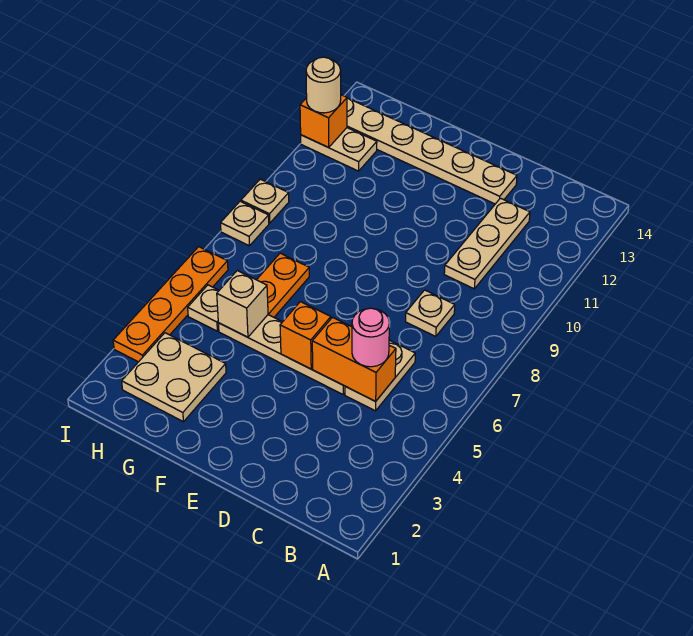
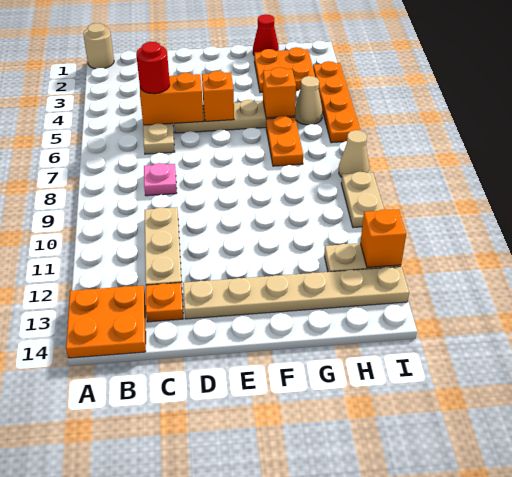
none -> orange 2x2 plate [66,285,146,358]
pink 1x1 round brick [352,308,389,367] -> red 1x1 round brick [136,42,170,94]
tan 1x1 plate [406,290,455,337] -> pink 1x1 plate [144,163,177,196]
none -> orange 1x1 plate [146,283,183,322]
none -> red 1x1 cone [253,14,279,55]
tan 2x2 plate [122,333,226,422] -> orange 2x2 plate [254,47,315,92]
tan 1x1 brick [217,271,268,337] -> orange 1x1 brick [263,67,296,118]
tan 1x1 plate [188,285,219,331] -> tan 1x1 cone [295,76,323,125]
tan 1x1 plate [221,201,269,246] -> tan 1x1 cone [339,130,369,177]
tan 1x1 plate [241,179,289,223] -> tan 1x2 plate [341,172,384,228]
tan 1x1 round brick [306,57,341,113] -> tan 1x1 round brick moved to [83,23,114,69]

